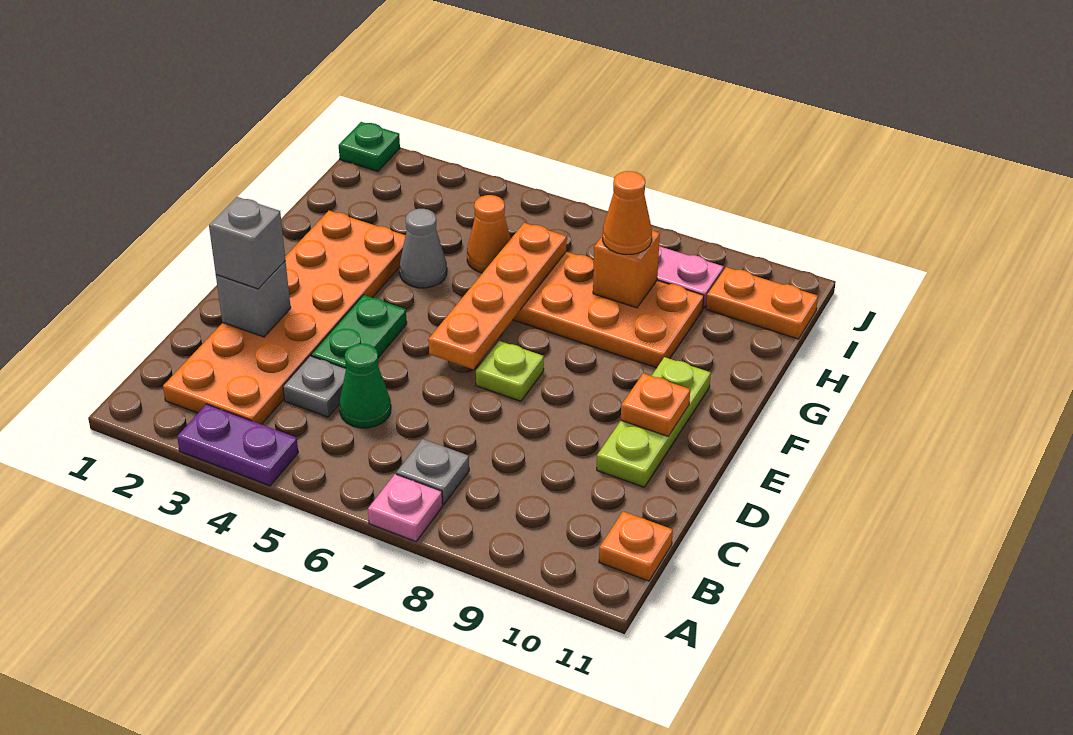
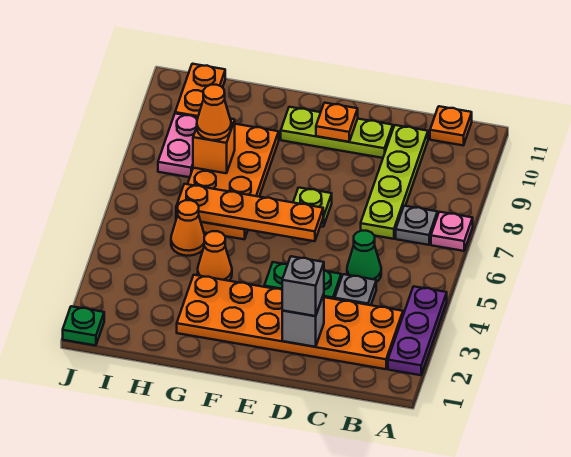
purple 1x2 plate [177,404,298,486] -> purple 1x3 plate [388,286,447,375]
none -> lime 1x4 plate [361,125,428,239]
grey 1x1 cone [399,209,447,288] -> orange 1x1 cone [198,231,232,281]

